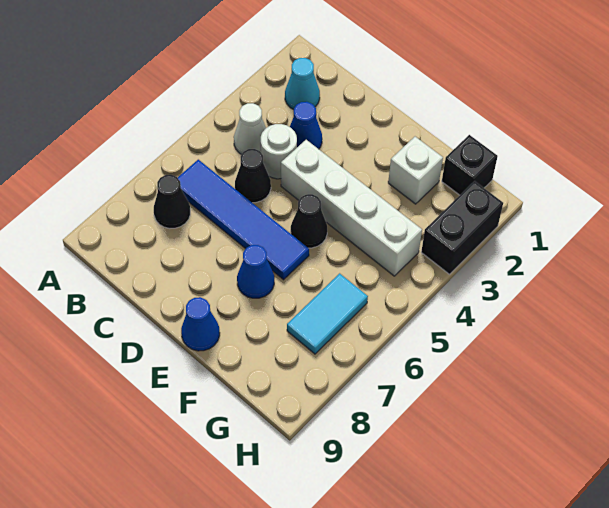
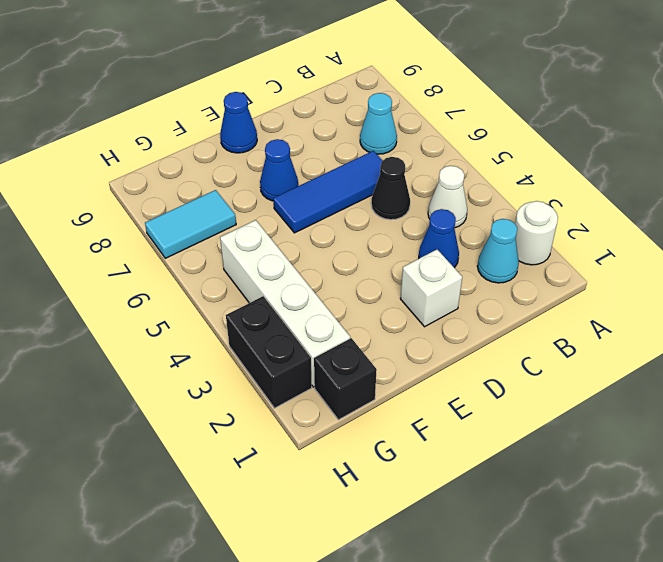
blue 1x4 tile [178,160,309,280] -> blue 1x3 tile [273,151,383,233]
black 1x1 cone [154,175,190,229] -> cyan 1x1 cone [360,93,397,154]
white 1x1 round brick [261,124,297,179] -> white 1x1 round brick moved to [515,201,558,265]
white 1x4 brick [281,140,422,276] -> white 1x4 brick turned to [220,220,350,387]
black 1x1 cone [291,194,327,248] -> none
white 1x1 brick [388,137,443,204] -> white 1x1 brick moved to [400,250,462,327]
cyan 1x2 tile [287,273,368,354] -> cyan 1x2 tile turned to [145,190,236,258]

